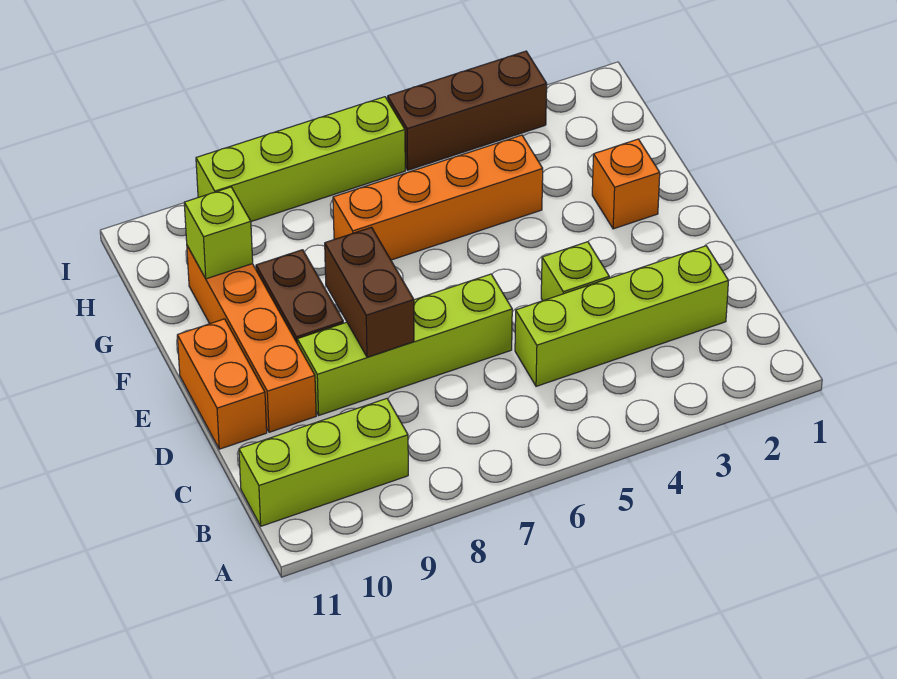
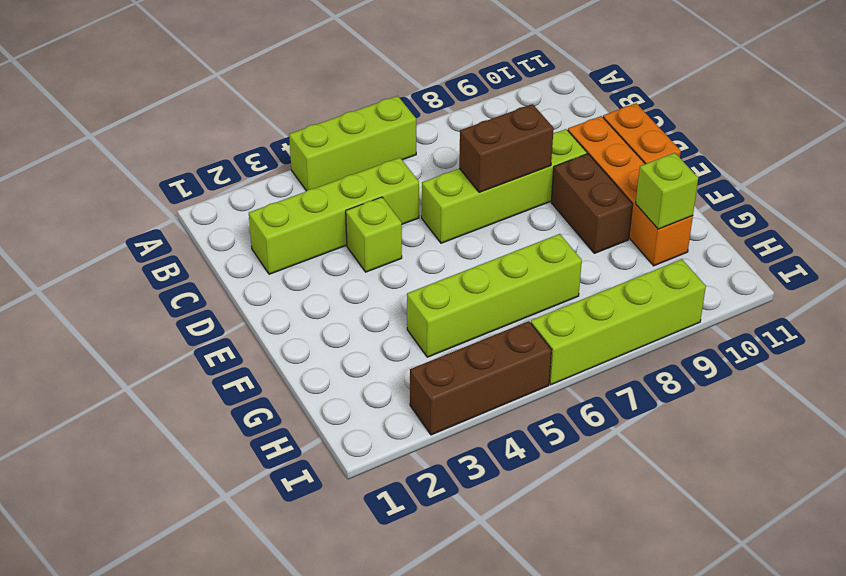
lime 1x3 brick [239,399,408,526] -> lime 1x3 brick moved to [289,96,416,191]
brown 1x2 brick [325,227,414,357] -> brown 1x2 brick turned to [459,104,554,192]
orange 1x1 brick [592,139,660,229] -> none
orange 1x4 brick [333,135,543,260] -> lime 1x4 brick [407,234,582,357]

